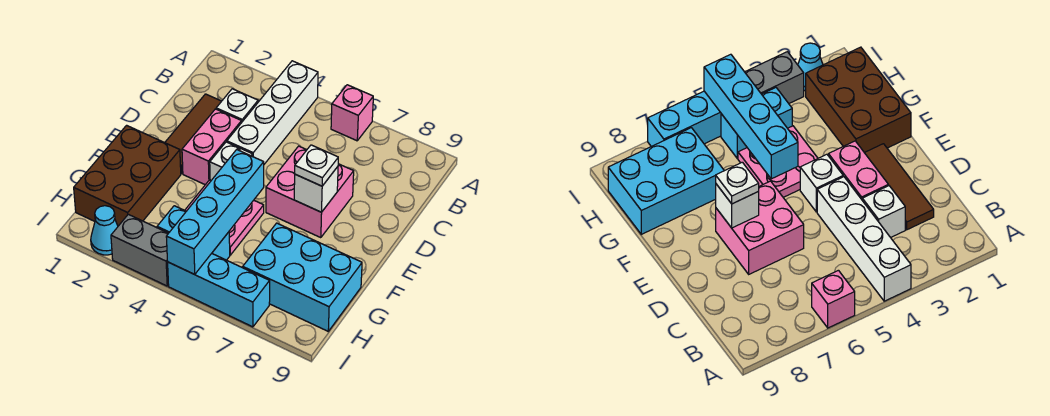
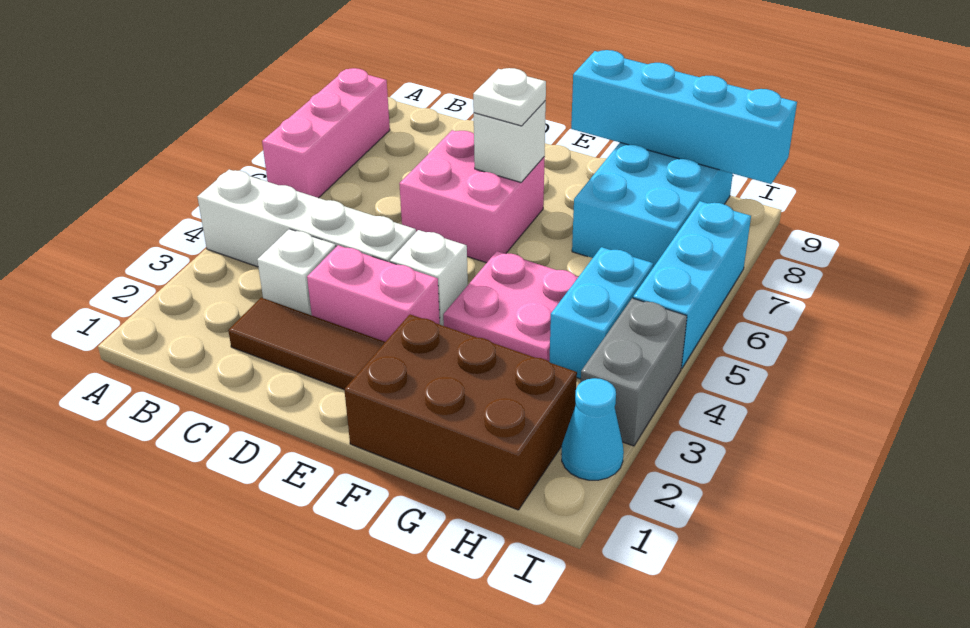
pink 1x1 brick [331,85,373,141] -> pink 1x3 brick [262,68,390,198]
cyan 1x4 brick [166,150,264,274] -> cyan 1x4 brick moved to [571,50,797,184]

